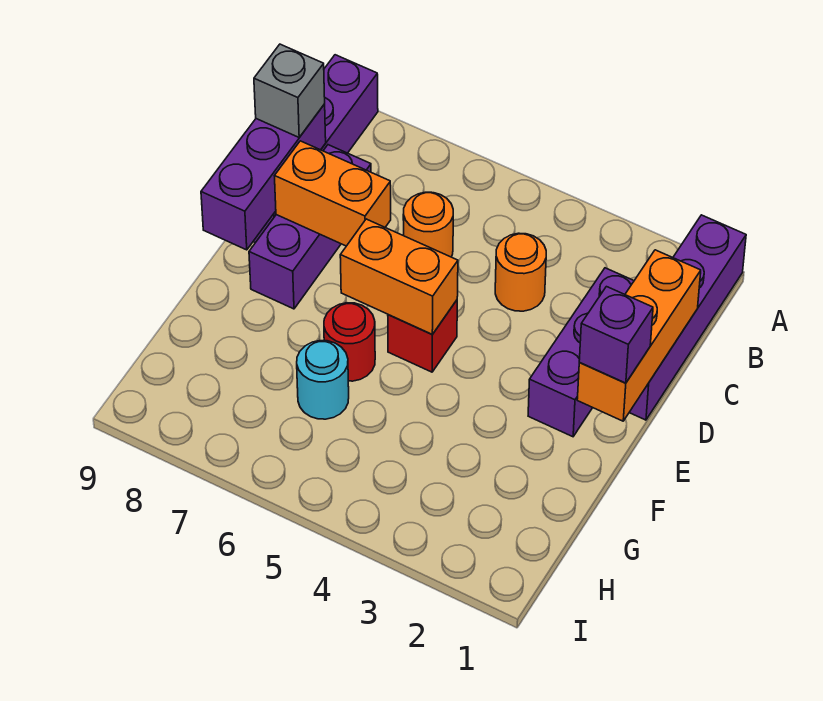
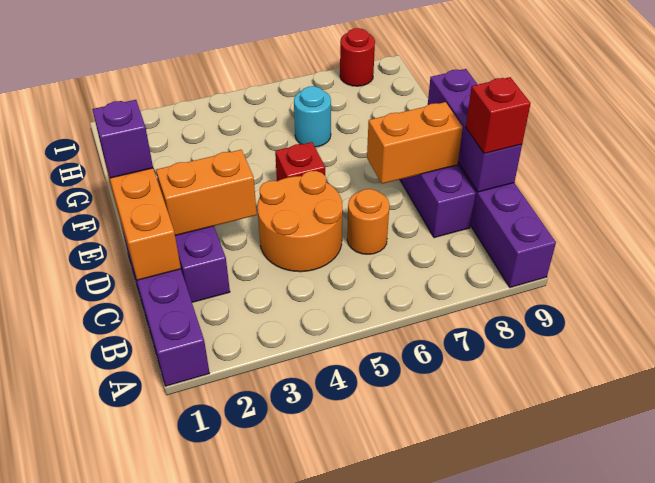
orange 1x1 round brick [495,233,546,311] -> orange 2x2 round brick [257,171,342,272]
grey 1x1 brick [254,44,325,137] -> red 1x1 brick [466,77,531,154]
orange 1x2 brick [340,219,458,334] -> orange 1x2 brick moved to [156,150,257,236]
red 1x1 round brick [324,303,375,381] -> red 1x1 round brick moved to [340,28,375,86]

